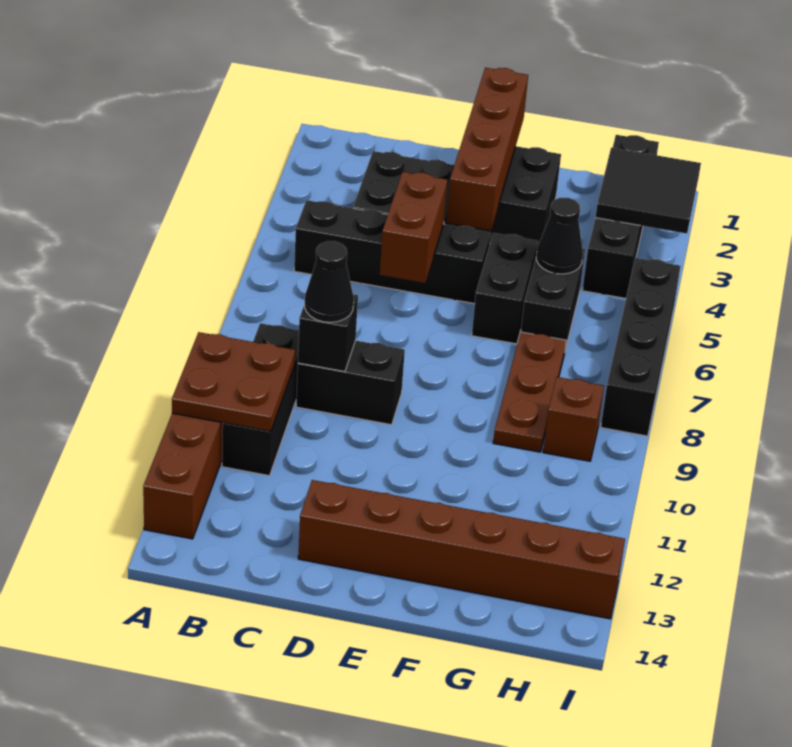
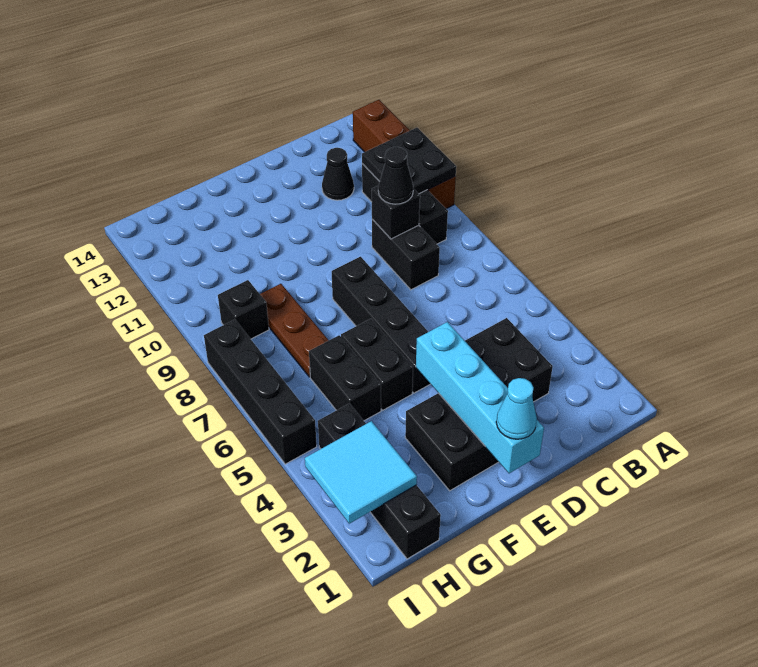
brown 2x2 plate [172,332,295,431] -> black 2x2 plate [362,128,456,194]
black 1x4 brick [294,200,491,304] -> black 1x4 brick turned to [332,257,430,393]
black 1x2 brick [296,341,405,425] -> black 1x2 brick turned to [372,219,440,290]
brown 1x2 brick [380,172,447,283] -> none
brown 1x6 brick [298,480,625,619] -> none
brown 1x4 brick [447,68,528,230] -> cyan 1x4 brick [416,322,544,473]
none -> cyan 1x1 cone [496,378,537,439]
black 1x1 cone [536,198,583,274] -> black 1x1 cone moved to [322,148,354,200]
black 2x2 tile [595,148,701,234] -> cyan 2x2 tile [305,421,417,524]
brown 1x1 brick [543,377,604,461] -> black 1x1 brick [218,280,269,339]

